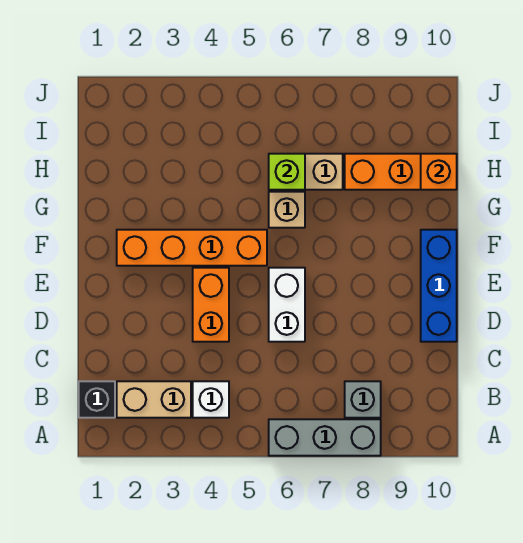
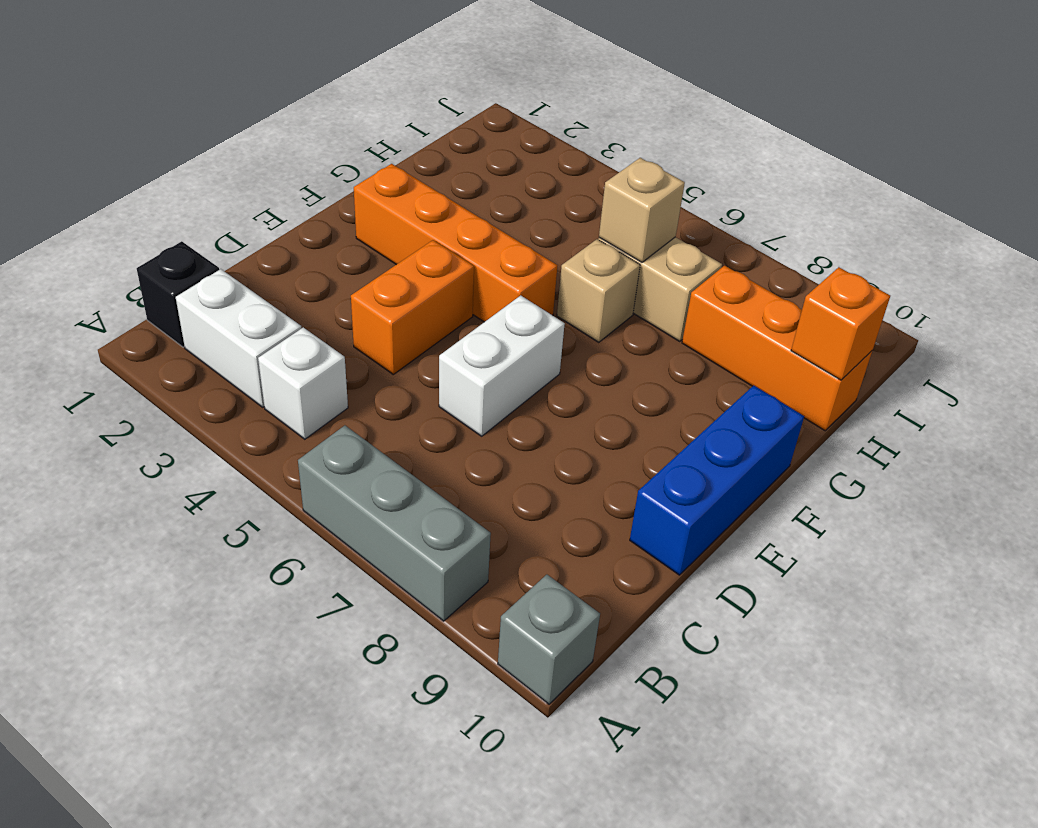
tan 1x2 brick [117,381,191,418] -> white 1x2 brick [176,269,301,407]
grey 1x1 brick [345,381,381,418] -> grey 1x1 brick moved to [498,575,600,704]
lime 1x1 brick [269,154,305,190] -> tan 1x1 brick [599,158,685,262]

